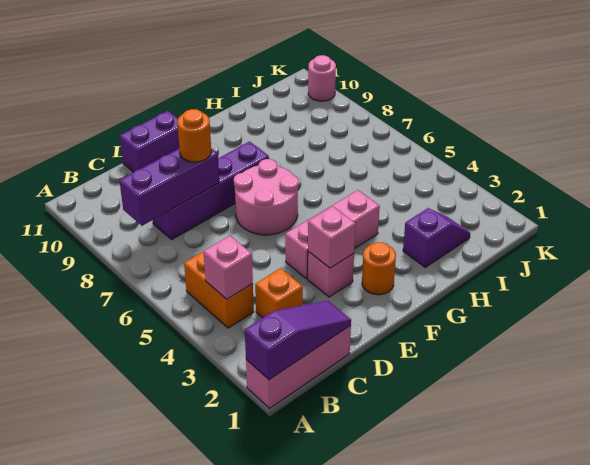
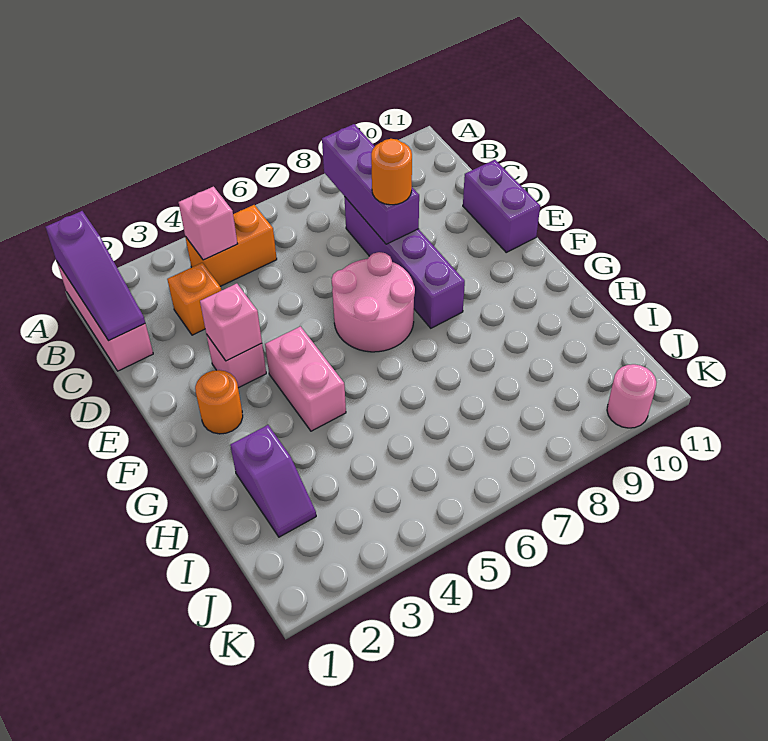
pink 1x3 brick [285,190,380,279] -> pink 1x2 brick [265,326,346,431]

